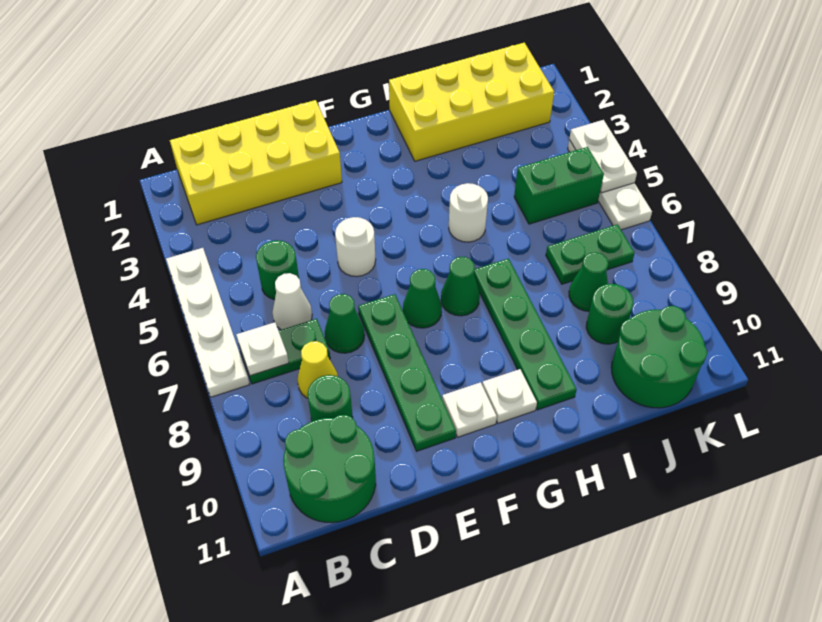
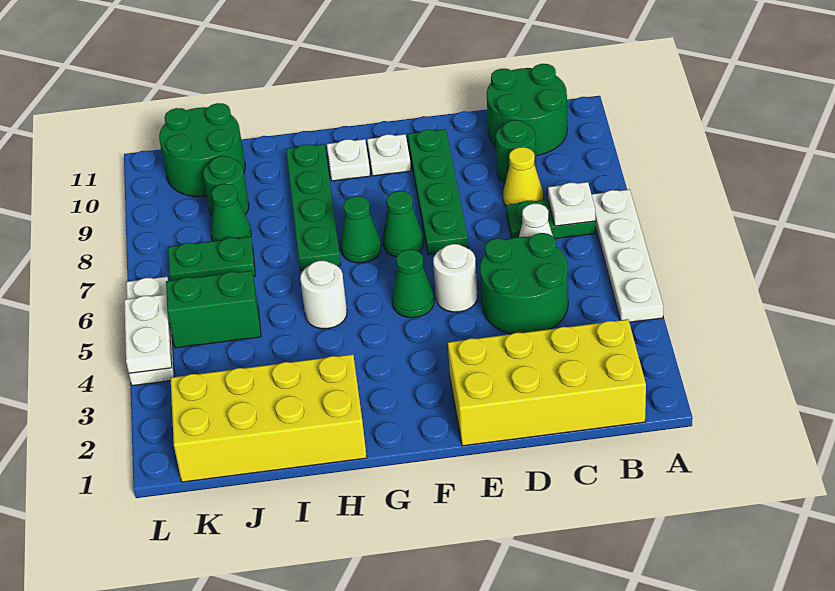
green 1x1 round brick [256,240,299,300] -> green 2x2 round brick [480,233,568,334]
green 1x1 cone [325,294,365,353] -> green 1x1 cone moved to [392,249,434,318]

